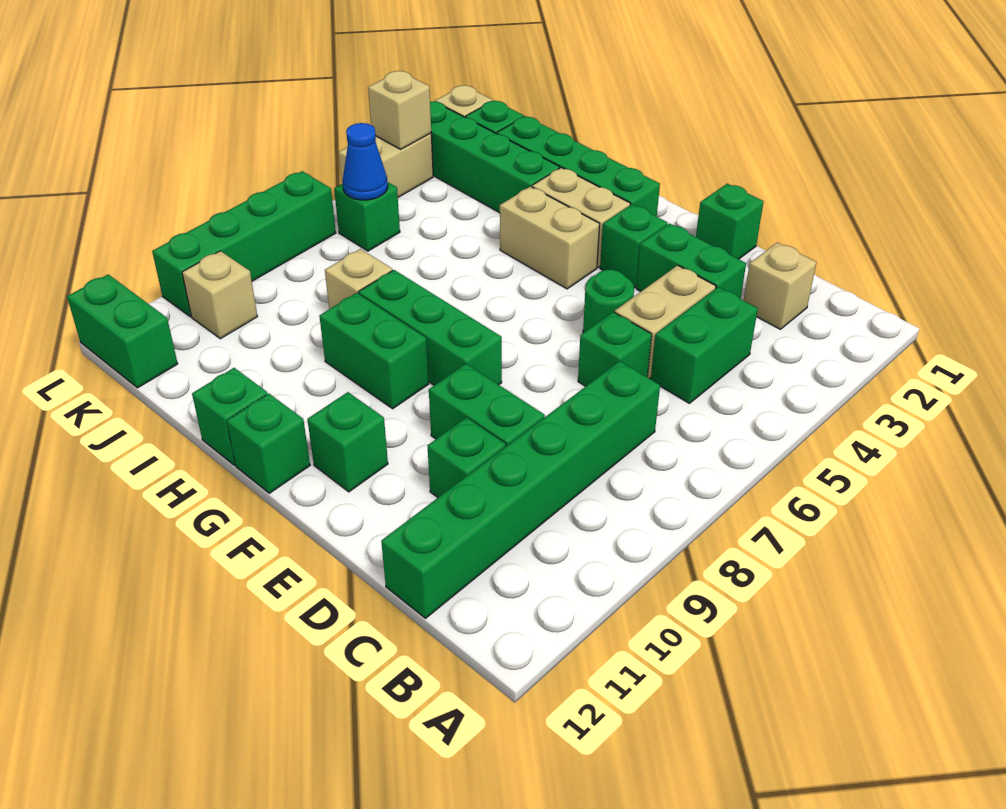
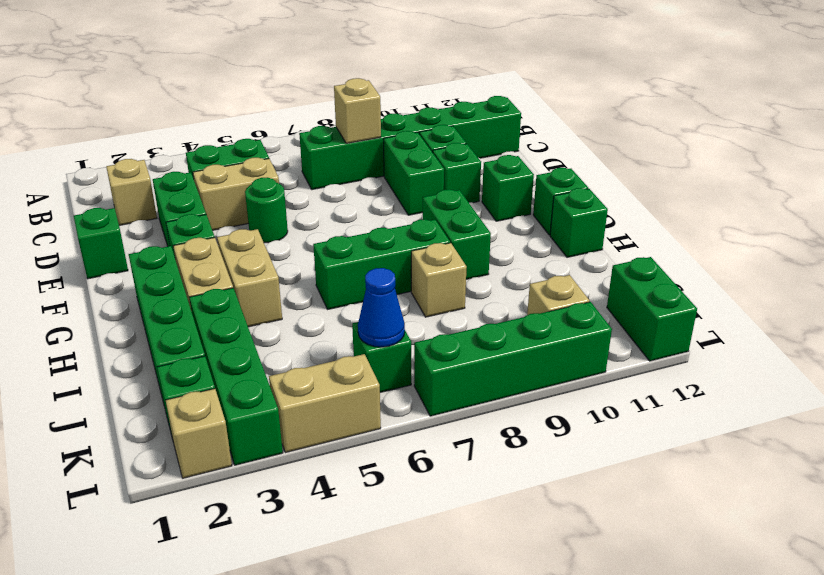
green 1x1 brick [578,312,652,386] -> green 1x1 brick moved to [433,143,481,203]
green 1x3 brick [358,270,502,385] -> green 1x3 brick turned to [313,219,450,309]
tan 1x1 brick [368,71,431,149] -> tan 1x1 brick moved to [334,78,381,143]

